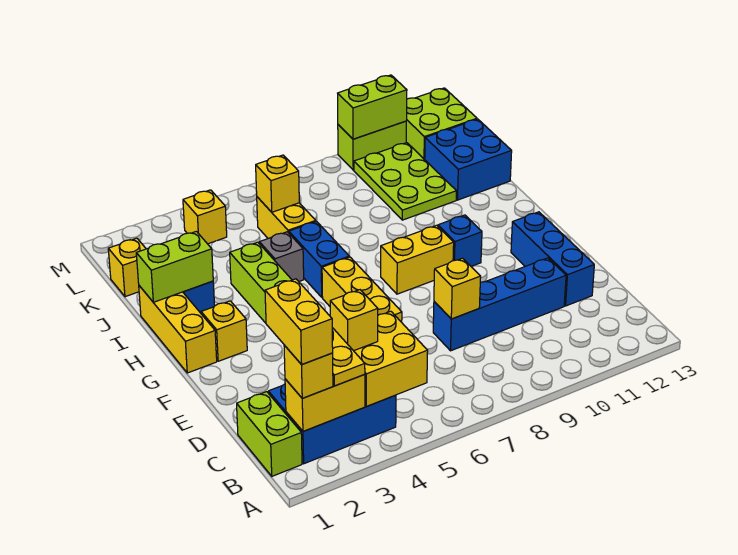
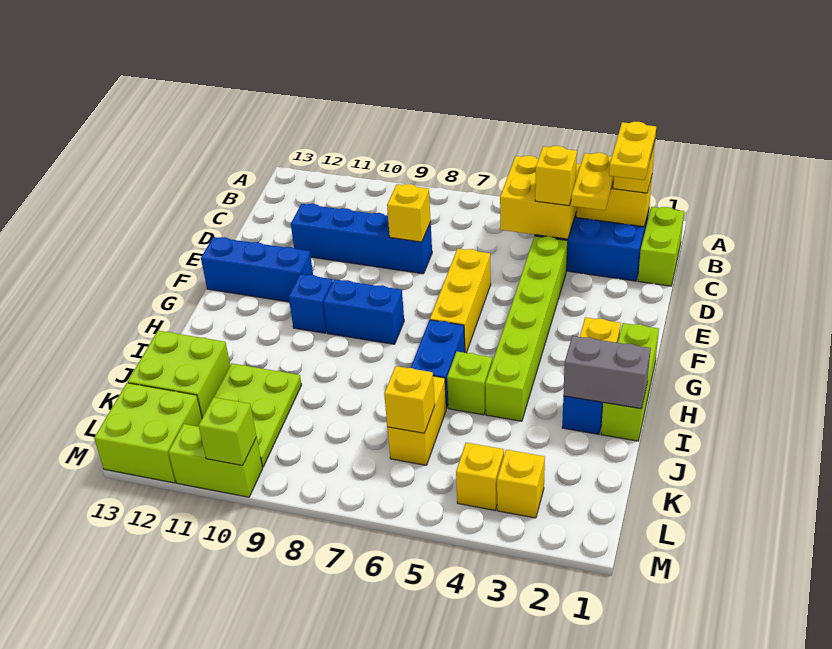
yellow 1x2 brick [265,279,333,365] -> yellow 1x2 plate [609,122,656,180]
blue 1x3 brick [511,212,594,306] -> blue 1x3 brick turned to [201,237,313,302]
yellow 1x3 brick [139,286,217,373] -> lime 1x3 brick [601,323,659,441]
yellow 1x2 brick [381,225,454,294] -> blue 1x2 brick [323,279,404,344]
lime 1x2 brick [136,231,213,302] -> grey 1x2 brick [563,336,651,409]
grey 1x1 brick [259,232,304,281] -> lime 1x1 brick [447,352,492,415]
blue 2x2 brick [425,119,512,200] -> lime 2x2 brick [128,331,230,418]
yellow 1x1 brick [108,238,146,297] -> yellow 1x1 brick moved to [497,450,545,518]
lime 1x2 brick [338,75,407,139] -> lime 1x1 brick [198,397,257,465]

